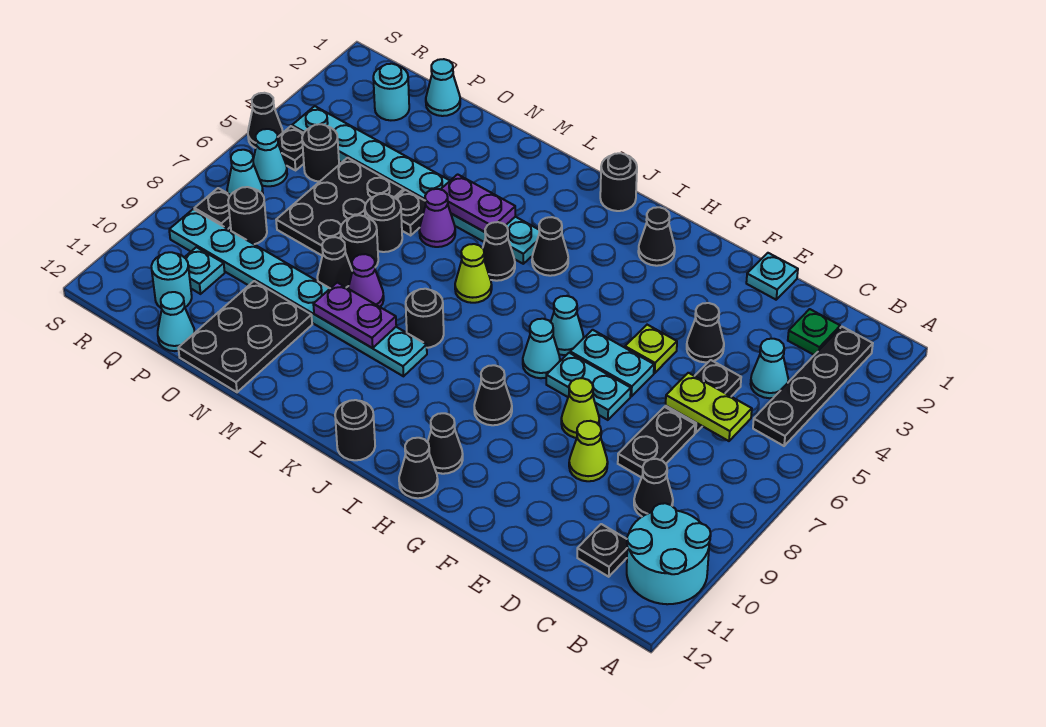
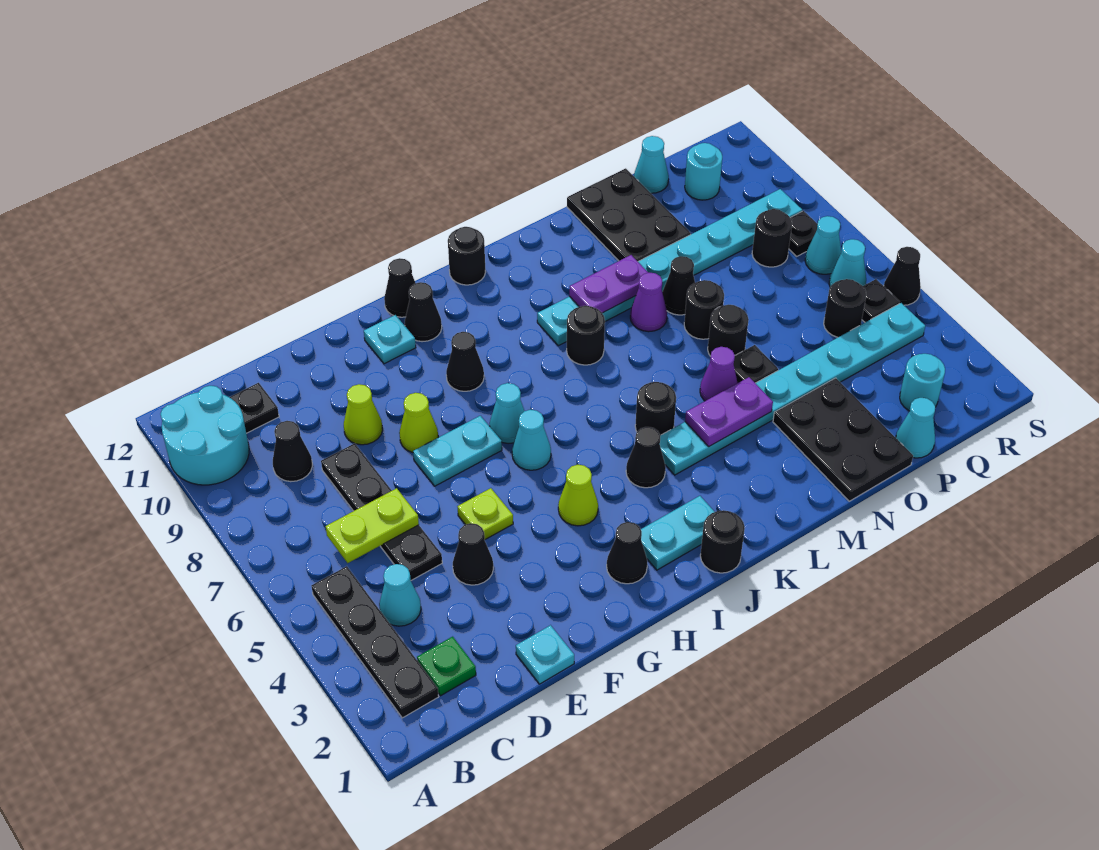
cyan 1x2 plate [570,330,654,396] -> cyan 1x2 plate moved to [641,496,714,570]
black 1x1 cone [483,222,515,281] -> black 1x1 round brick [635,382,676,435]
lime 1x1 cone [455,244,492,303] -> lime 1x1 cone moved to [558,465,598,526]
black 2x3 plate [276,158,404,255] -> black 2x3 plate moved to [773,378,913,501]
cyan 1x1 plate [184,247,225,294] -> cyan 1x1 plate moved to [364,315,416,364]

